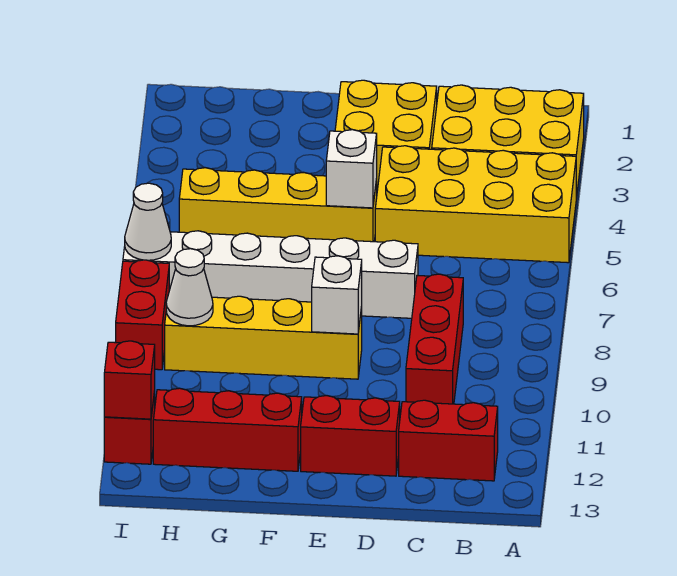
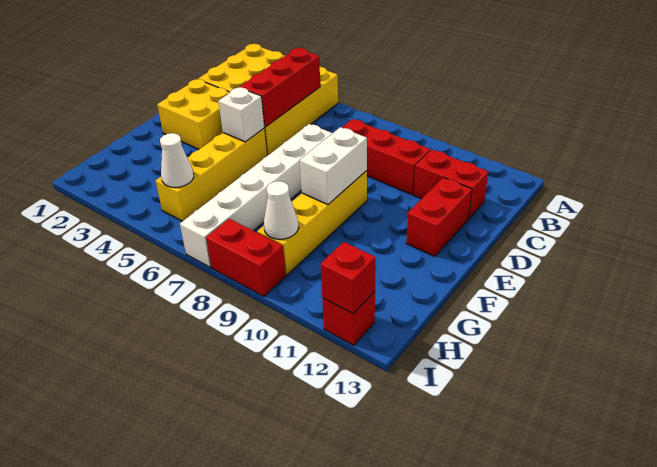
red 1x2 brick [399,400,498,481] -> red 1x2 brick turned to [414,150,488,218]
white 1x1 brick [312,256,362,334] -> white 1x2 brick [299,127,367,205]
red 1x3 brick [153,388,302,471] -> red 1x3 brick moved to [240,48,320,127]
white 1x1 cone [125,183,171,260] -> white 1x1 cone moved to [160,133,194,187]

